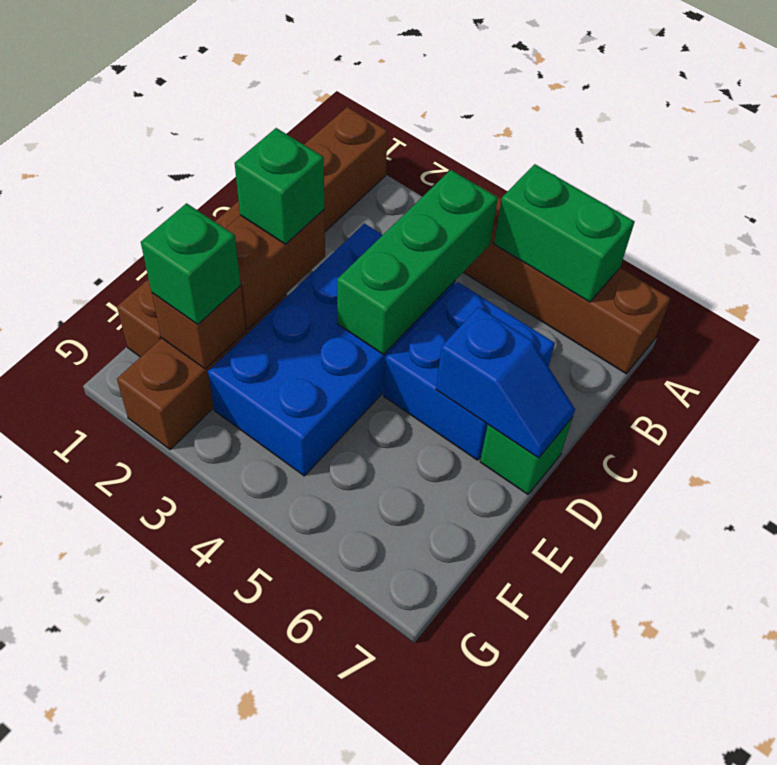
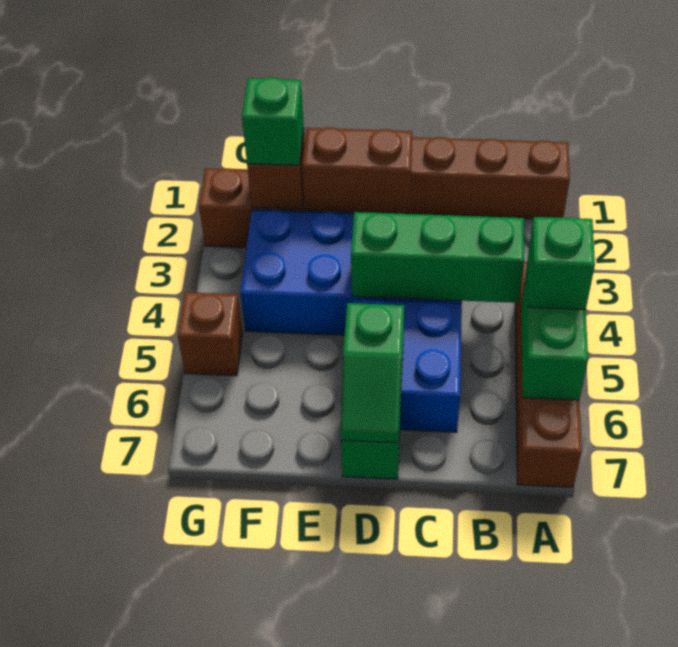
green 1x1 brick [235,128,324,244] -> green 1x1 brick moved to [527,217,595,310]
blue 1x2 slope [436,307,575,458] -> green 1x2 slope [341,303,404,443]
none -> brown 1x1 brick [178,292,243,376]

